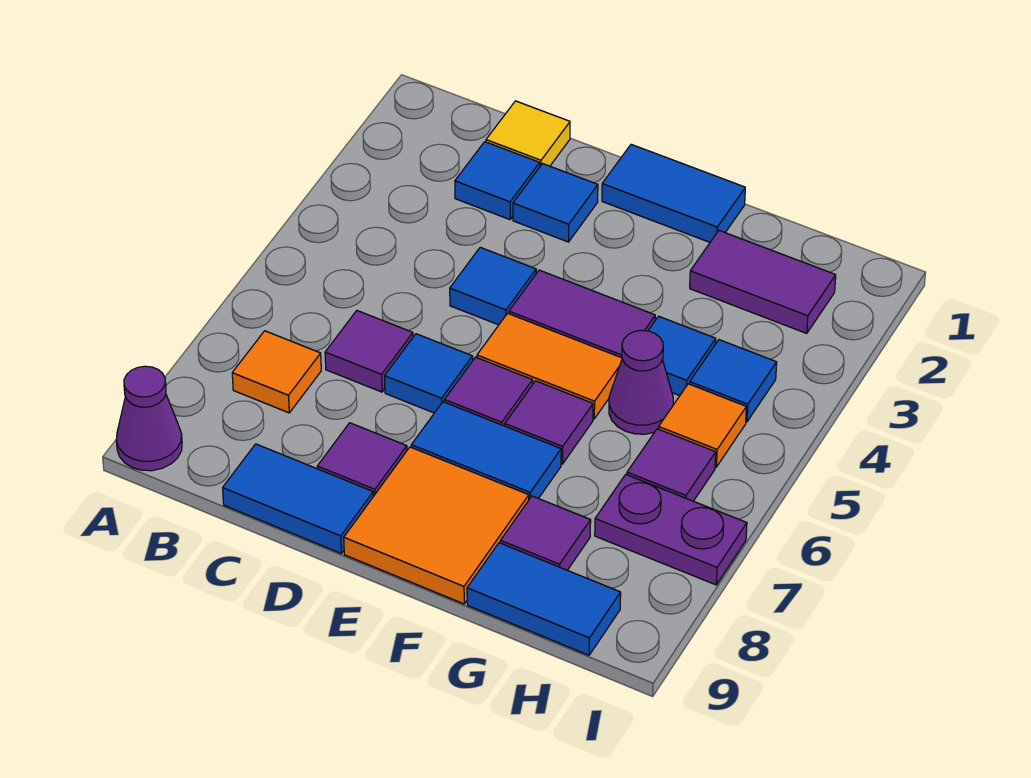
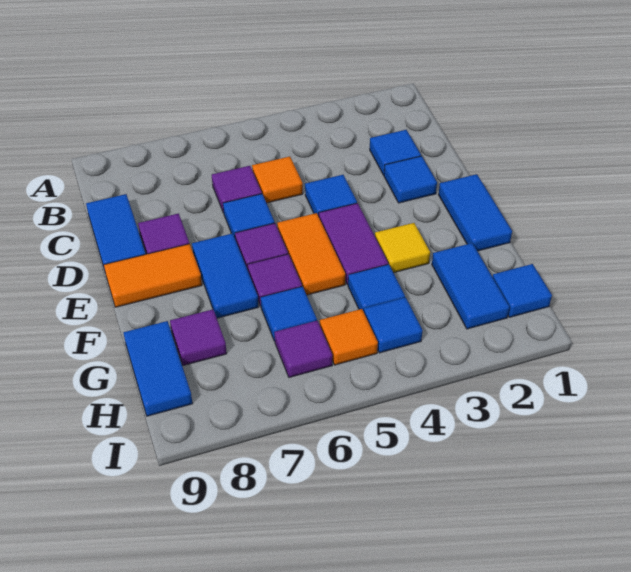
purple 1x1 cone [116,366,182,471] -> none
orange 1x1 tile [232,331,321,413] -> orange 1x1 tile moved to [252,156,303,203]
yellow 1x1 tile [486,101,570,166] -> yellow 1x1 tile moved to [375,223,430,273]
orange 2x2 tile [344,447,529,604] -> orange 1x2 tile [104,244,202,307]
purple 1x2 tile [690,231,836,333] -> blue 1x2 tile [432,243,509,329]
purple 1x1 cone [609,330,673,434] -> none
none -> blue 1x1 tile [261,286,317,341]
none -> blue 1x1 tile [493,264,552,317]
purple 1x2 plate [595,475,747,585] -> none

